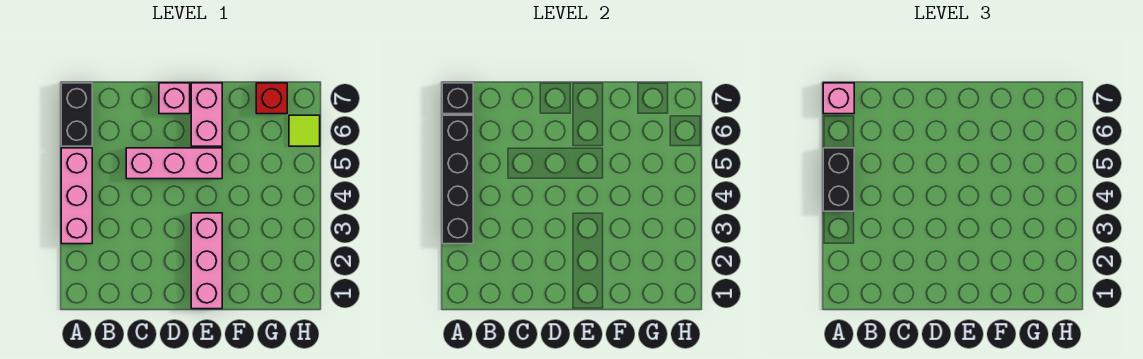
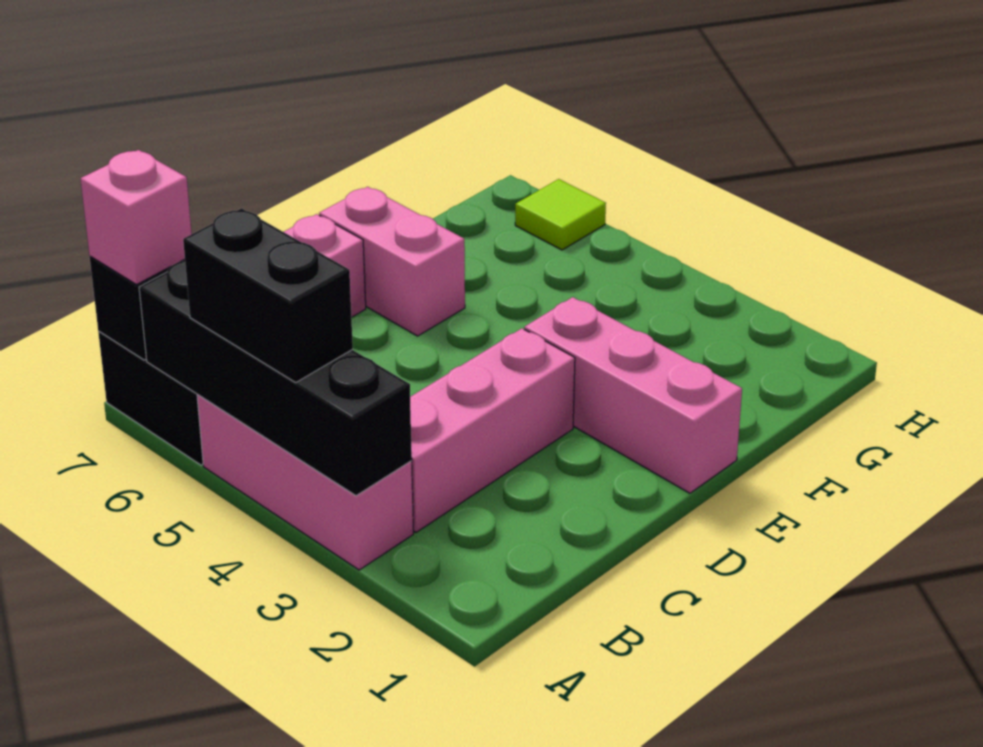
pink 1x3 brick [126,148,222,179] -> pink 1x3 brick moved to [410,328,575,532]
red 1x1 brick [256,83,287,114] -> none

